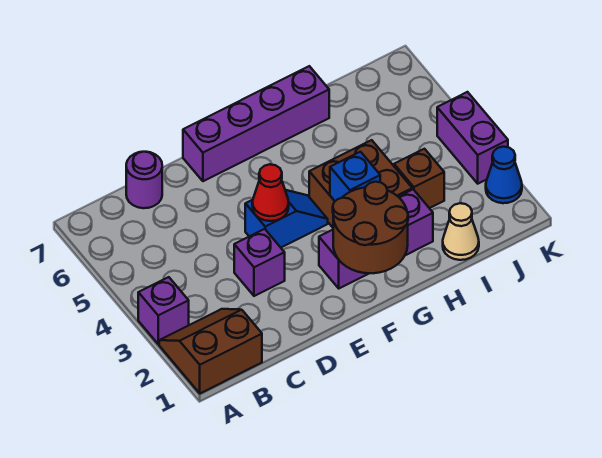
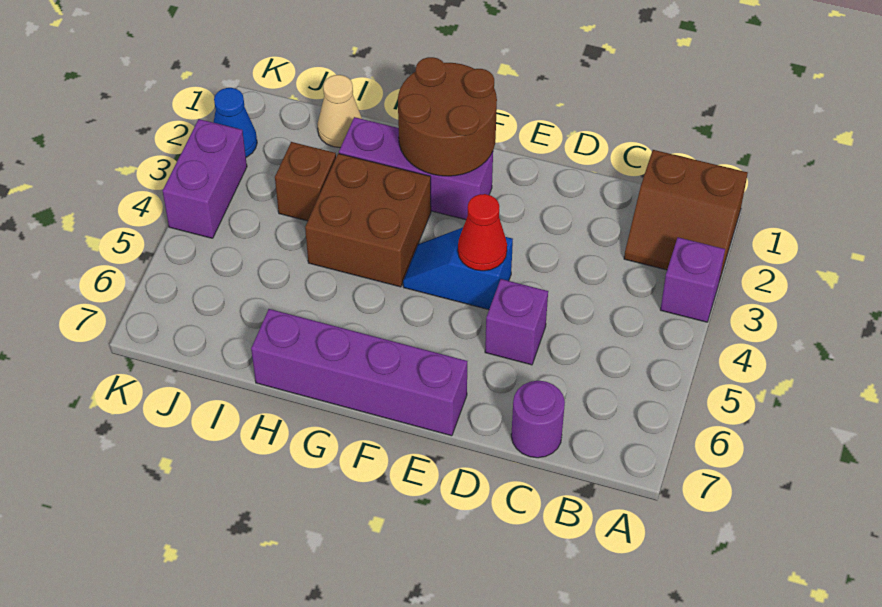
purple 1x1 brick [234,229,285,296] -> purple 1x1 brick moved to [485,279,548,365]
blue 1x1 brick [330,152,380,201] -> none

